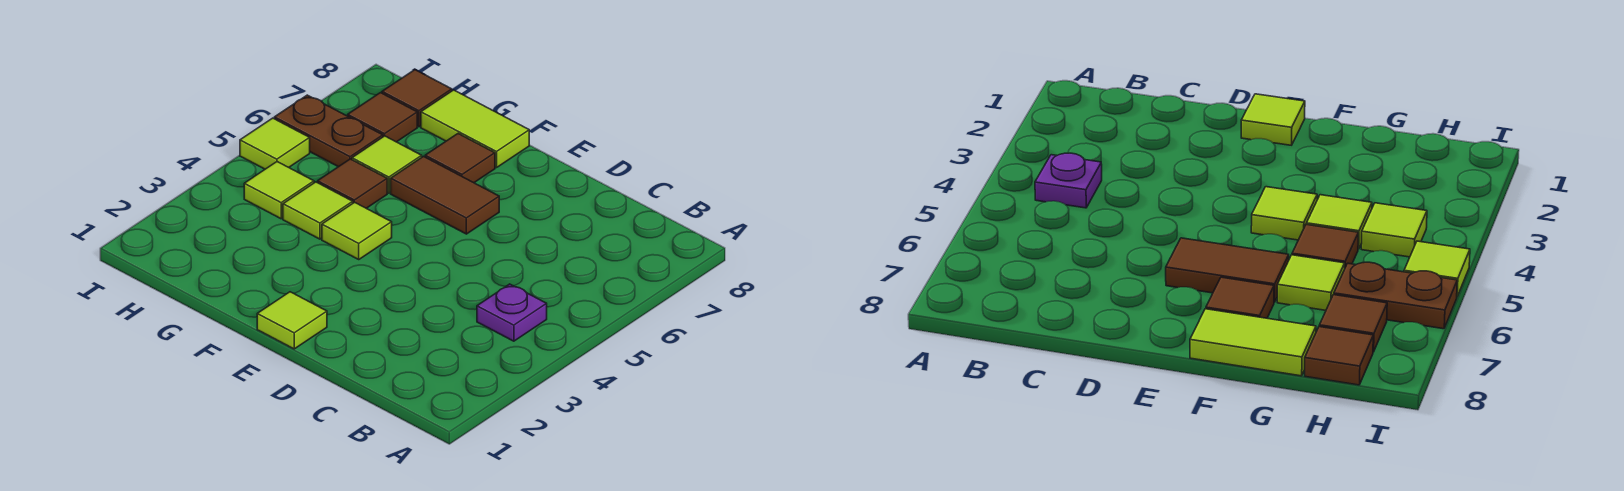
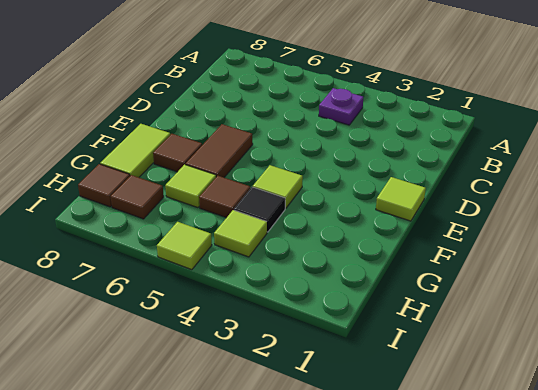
lime 1x1 tile [283,182,353,239] -> black 1x1 tile [234,187,285,232]
brown 1x2 plate [274,95,383,167] -> none

